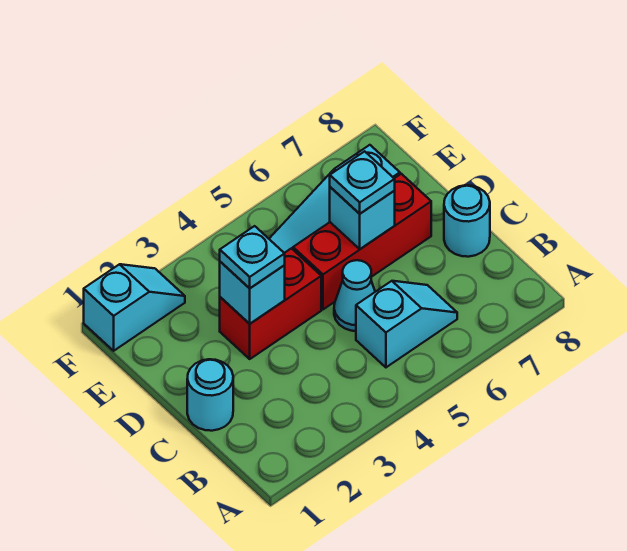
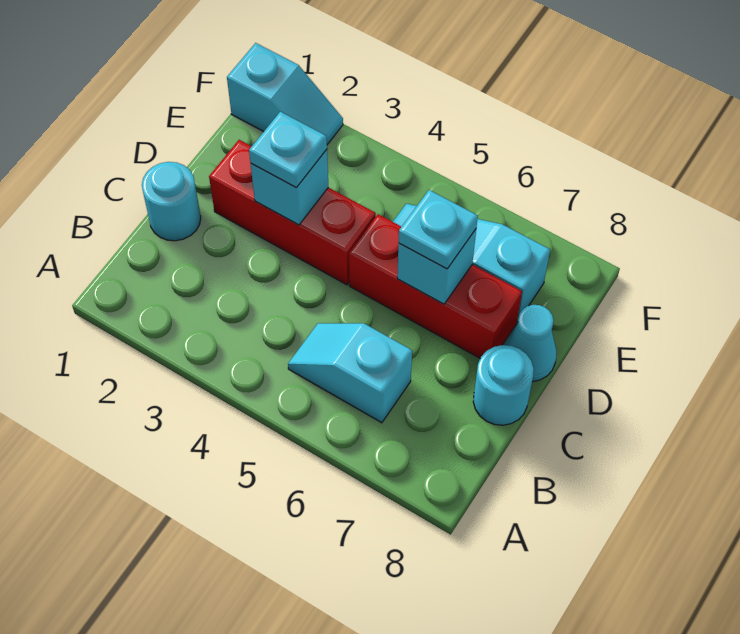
cyan 1x2 slope [356,281,457,367] -> cyan 1x2 slope turned to [288,323,412,423]
cyan 1x1 cone [334,260,375,331] -> cyan 1x1 cone moved to [504,305,557,382]
red 1x2 brick [220,248,321,359] -> red 1x3 brick [209,140,376,285]

